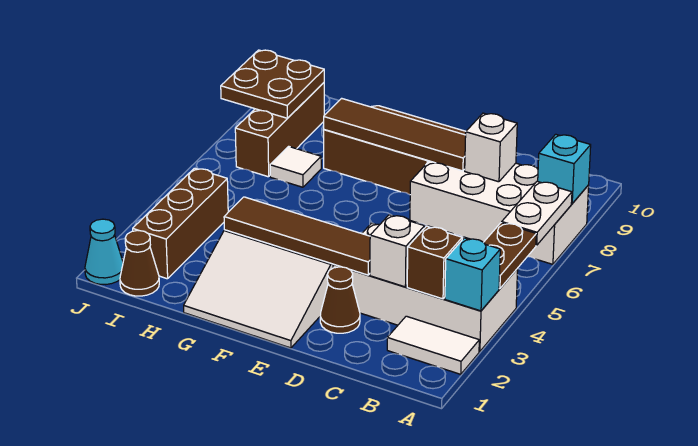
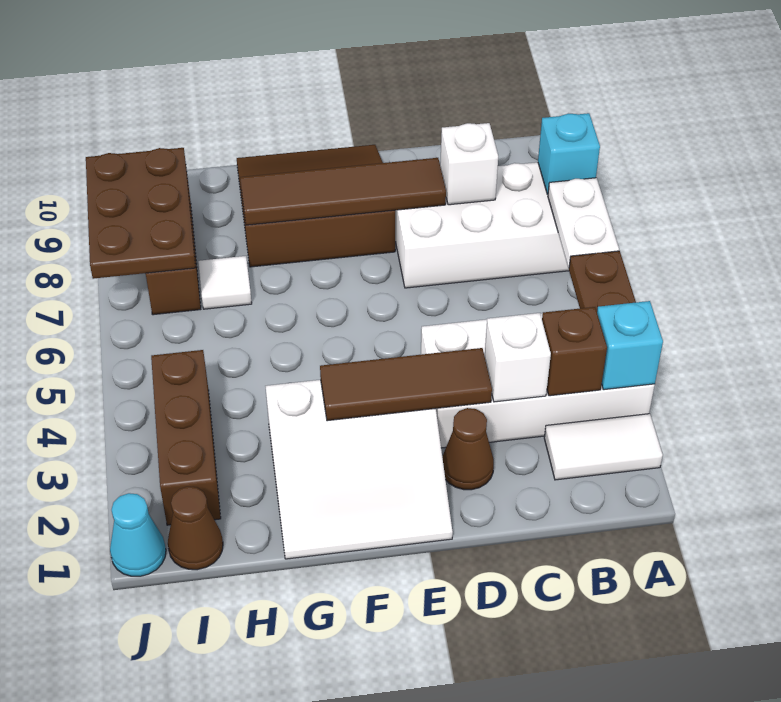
brown 1x4 tile [224,197,370,275] -> brown 1x3 tile [320,348,492,421]
brown 2x2 plate [221,50,324,118] -> brown 2x3 plate [86,148,196,279]

